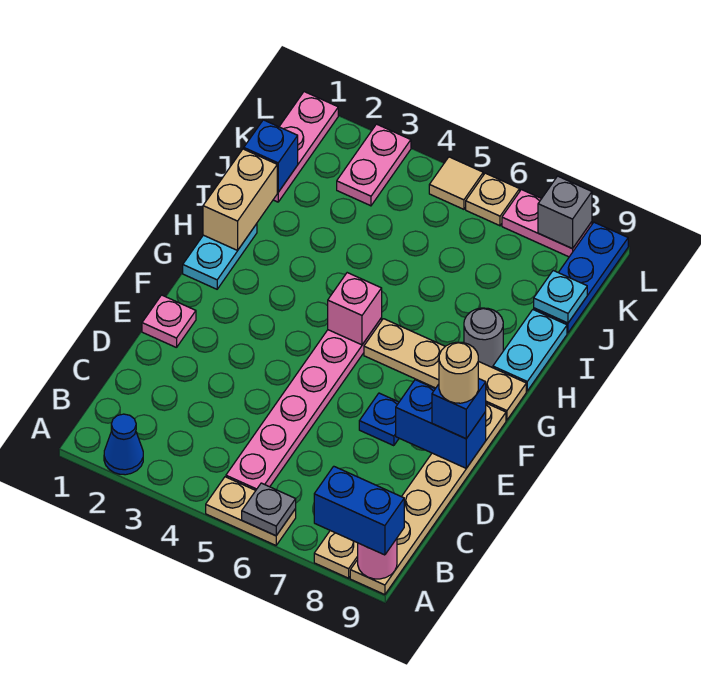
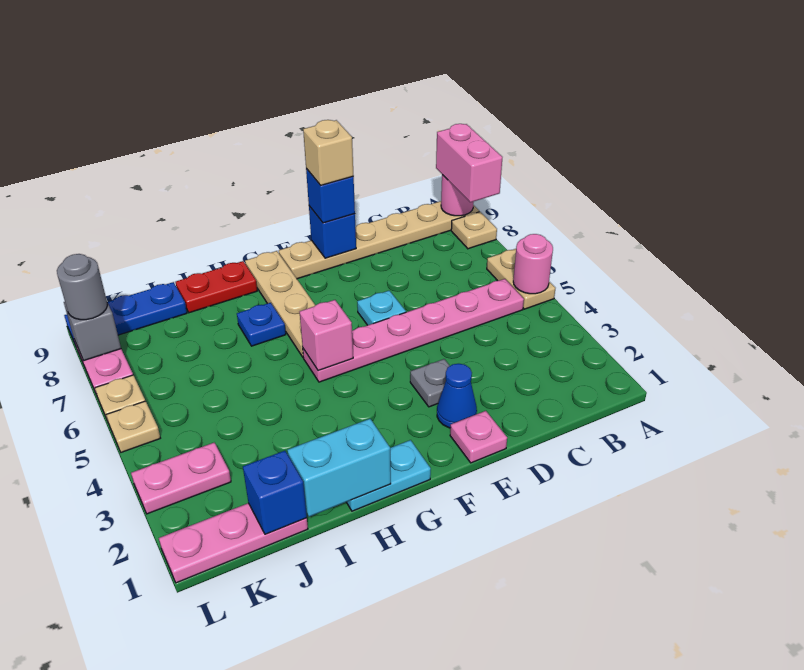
blue 1x1 cone [104,414,143,475] -> blue 1x1 cone moved to [437,364,477,428]
none -> pink 1x1 round brick [513,234,553,294]
grey 1x1 plate [242,483,296,536] -> grey 1x1 plate moved to [410,359,450,407]
blue 1x2 brick [314,466,404,555] -> pink 1x2 brick [436,124,502,202]
blue 1x1 plate [359,393,399,446] -> blue 1x1 plate moved to [237,303,286,346]
blue 1x2 brick [396,380,486,468] -> blue 1x1 brick [309,206,356,258]
tan 1x1 round brick [439,342,478,403] -> tan 1x1 brick [303,120,354,185]
tan 1x2 brick [203,149,277,250] -> cyan 1x2 brick [287,419,391,517]
grey 1x1 round brick [464,308,503,368] -> grey 1x1 round brick moved to [57,254,108,320]
cyan 1x2 plate [493,310,567,391] -> red 1x2 plate [175,261,257,313]
cyan 1x1 plate [534,271,587,323] -> cyan 1x1 plate moved to [357,291,406,325]
tan 1x1 tile [429,157,483,209] -> tan 1x1 plate [106,401,160,452]

